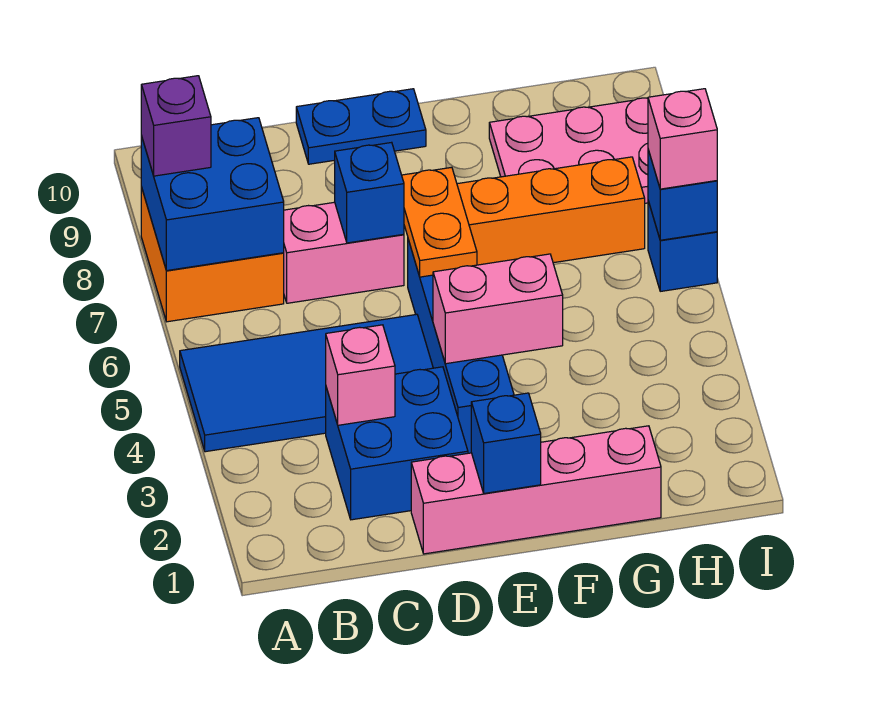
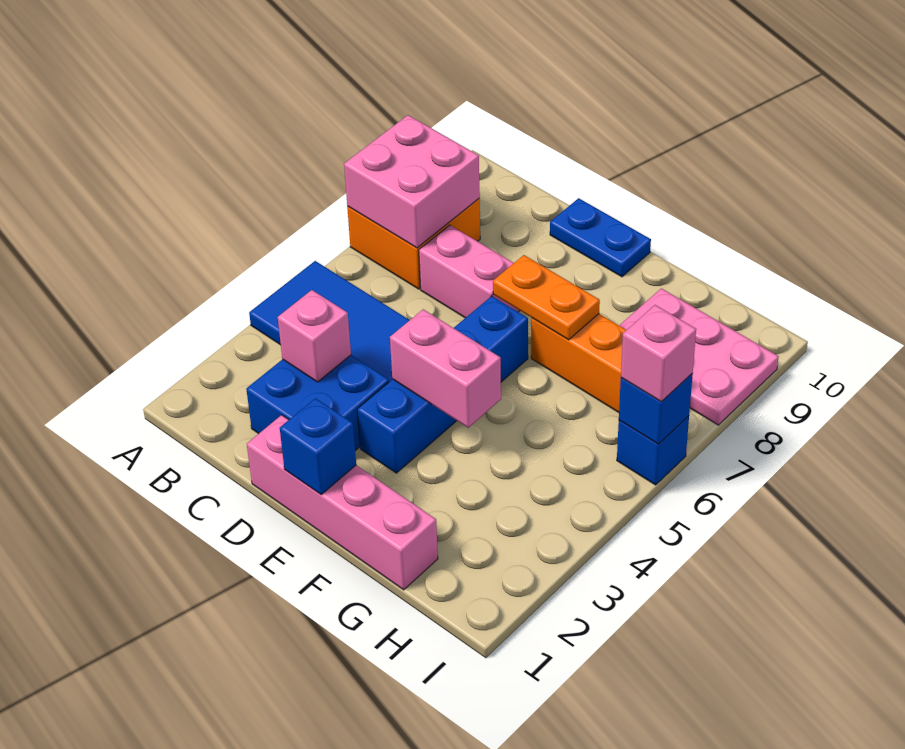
blue 2x2 brick [141,118,284,271] -> pink 2x2 brick [344,115,480,248]
purple 1x1 brick [141,76,211,176] -> none
blue 1x1 brick [335,142,404,243] -> none
orange 1x2 plate [402,167,477,277] -> orange 1x2 plate turned to [493,255,600,340]

